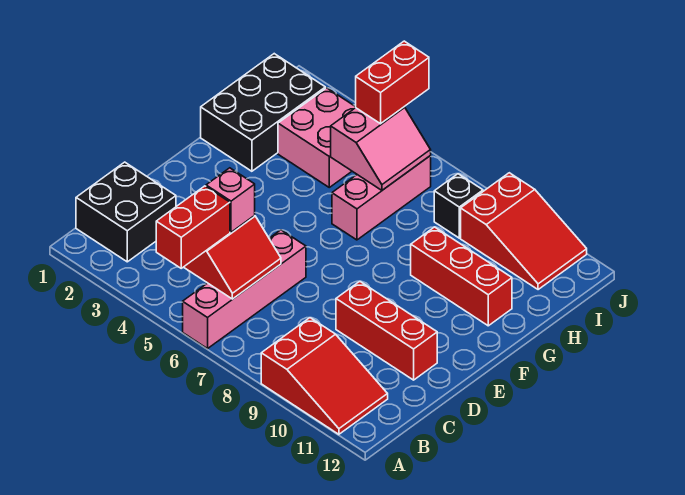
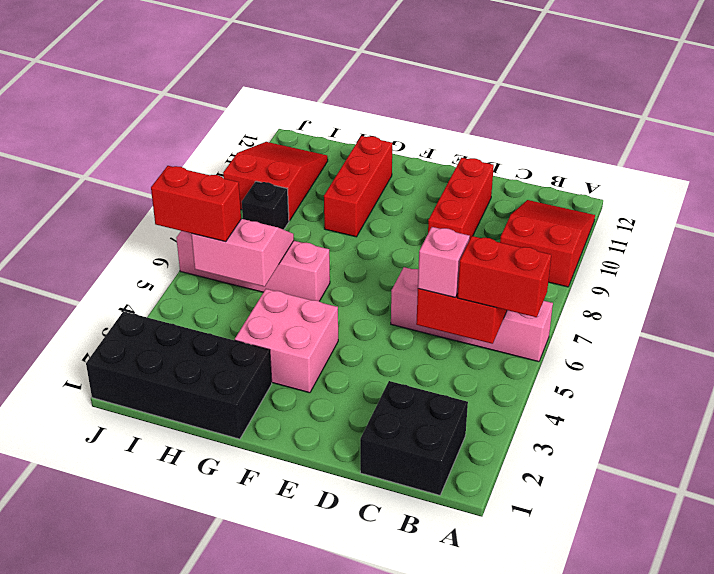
black 2x3 brick [201,54,325,171] -> black 2x4 brick [86,311,272,439]
pink 1x3 brick [332,156,431,240] -> pink 1x4 brick [176,231,330,301]
pink 2x2 brick [278,88,356,187] -> pink 2x2 brick moved to [235,289,338,393]

